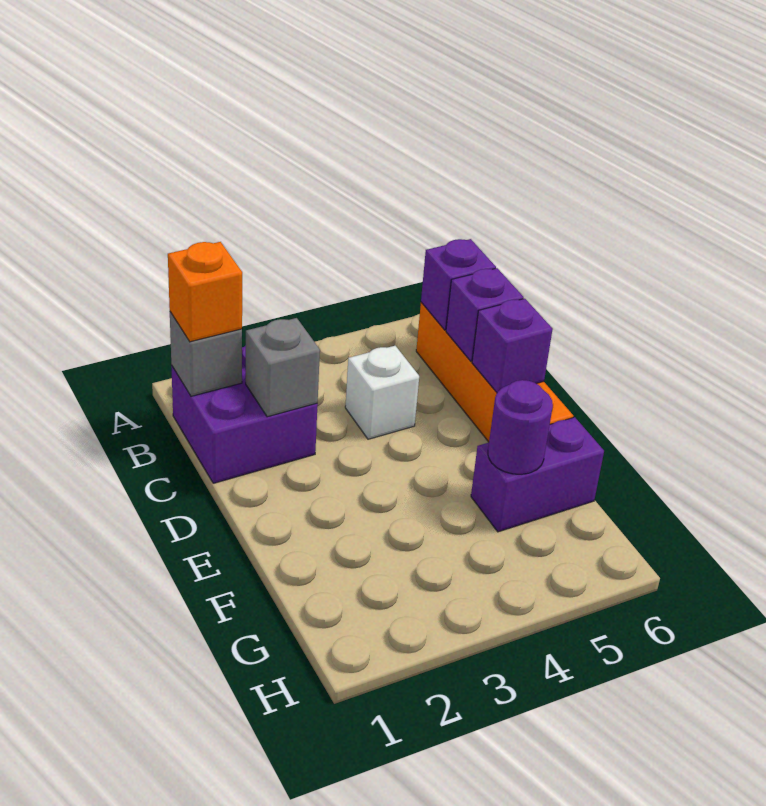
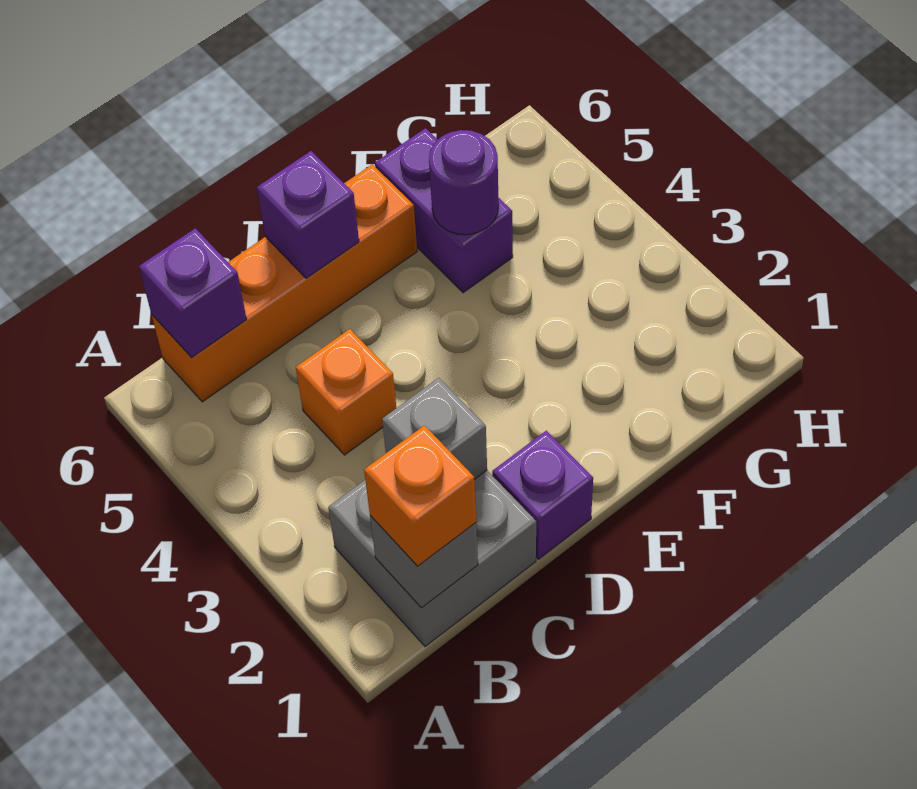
purple 2x2 brick [171,345,318,483] -> grey 2x2 brick [328,471,536,647]
white 1x1 brick [345,346,419,439] -> orange 1x1 brick [296,329,396,455]
purple 1x1 brick [446,268,524,361] -> purple 1x1 brick moved to [492,431,593,559]

